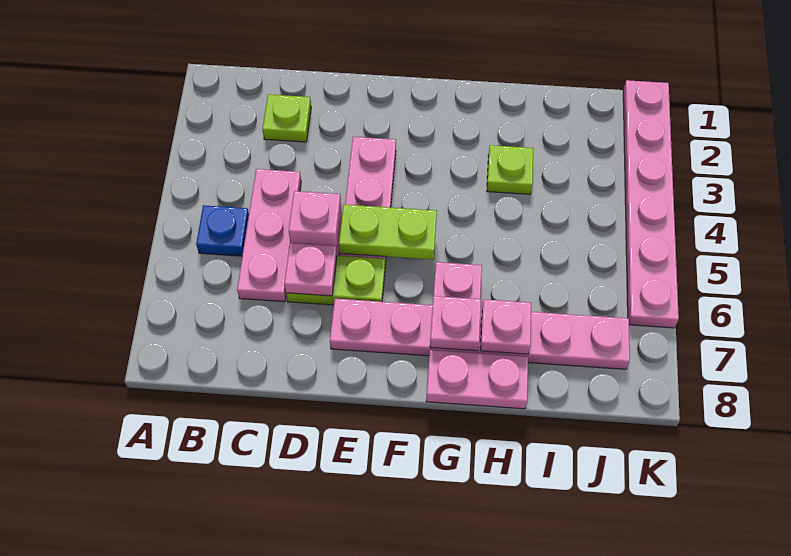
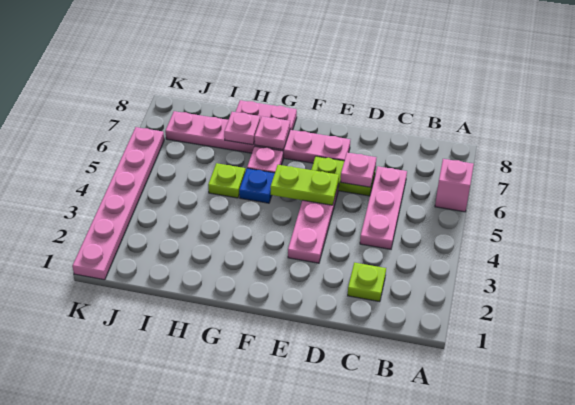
blue 1x1 plate [196,205,249,256] -> blue 1x1 plate moved to [239,168,275,203]
pink 1x1 brick [289,191,342,256] -> pink 1x1 brick moved to [435,159,474,212]
lime 1x1 plate [487,145,533,194] -> lime 1x1 plate moved to [208,163,245,198]

